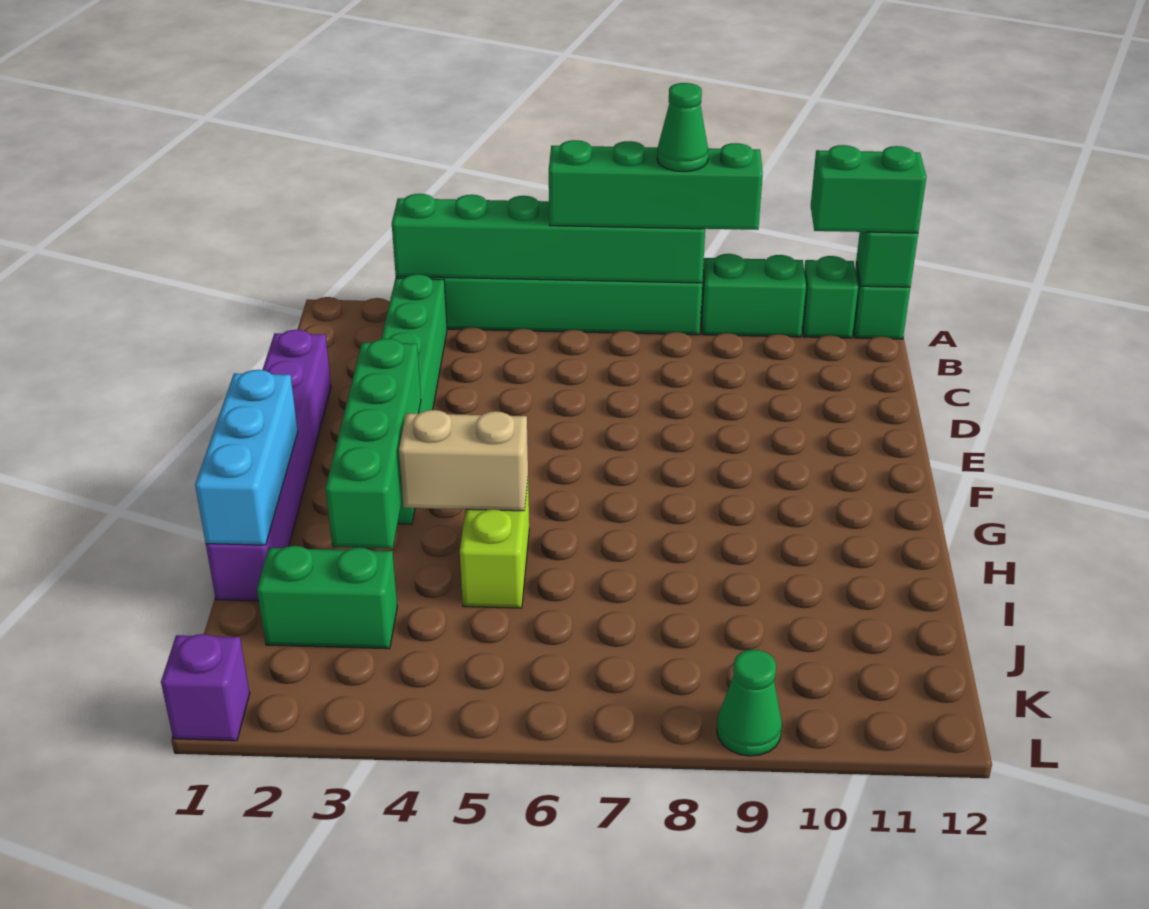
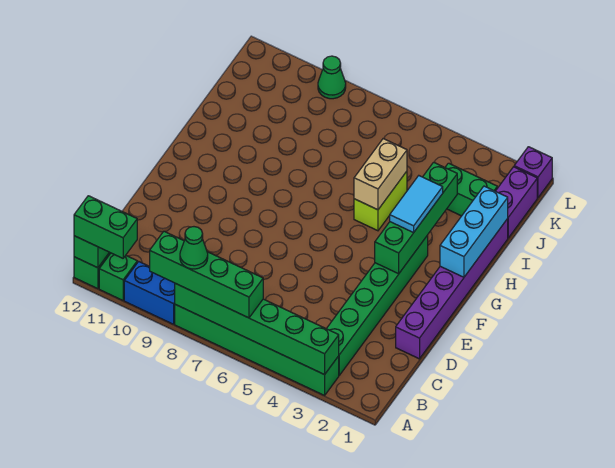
green 1x2 brick [701,254,806,337] -> blue 1x2 brick [124,261,175,324]
none -> cyan 1x2 tile [390,176,443,233]
tan 1x2 brick [399,410,528,511] -> tan 1x2 brick turned to [354,139,407,210]
none -> purple 1x2 brick [496,167,537,238]

